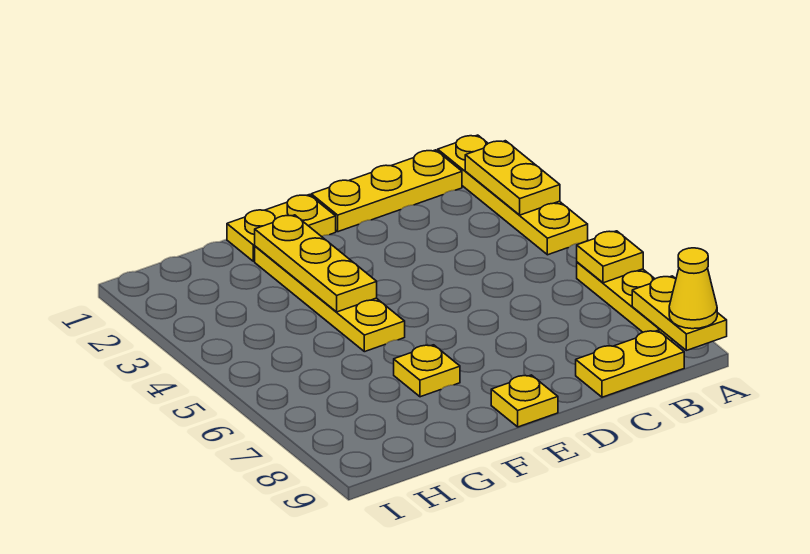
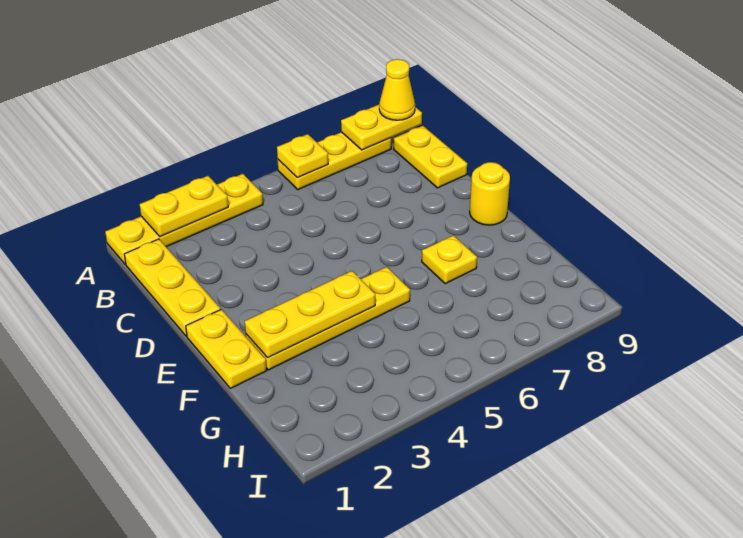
yellow 1x1 plate [491,375,558,427] -> yellow 1x1 round brick [470,162,510,225]

